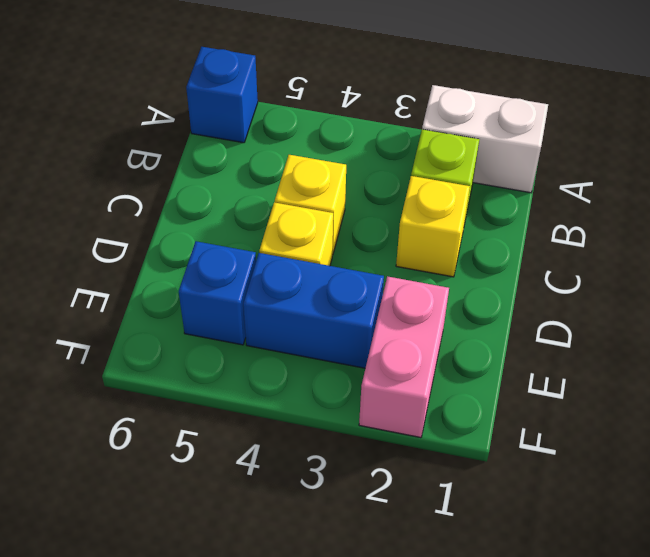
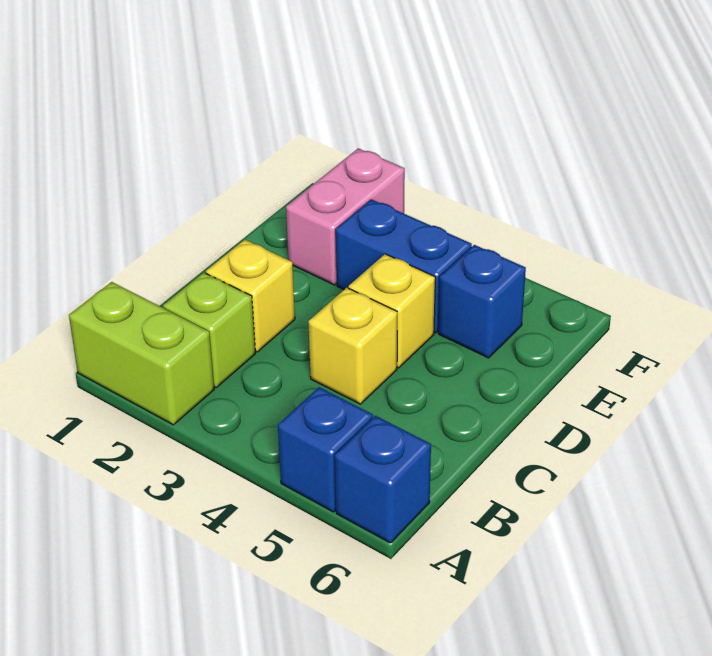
white 1x2 brick [422,85,548,193] -> lime 1x2 brick [69,282,214,425]
none -> blue 1x1 brick [278,387,373,512]

